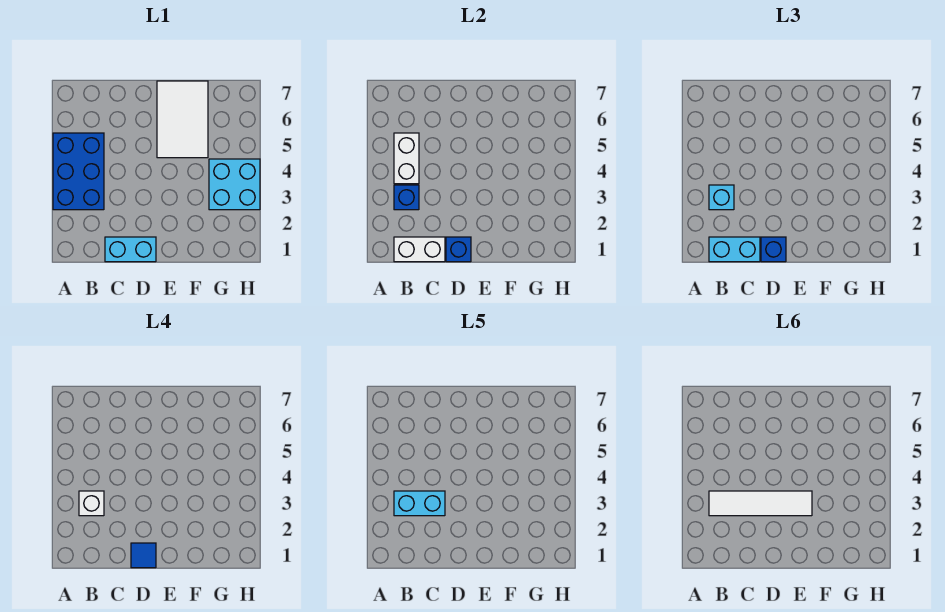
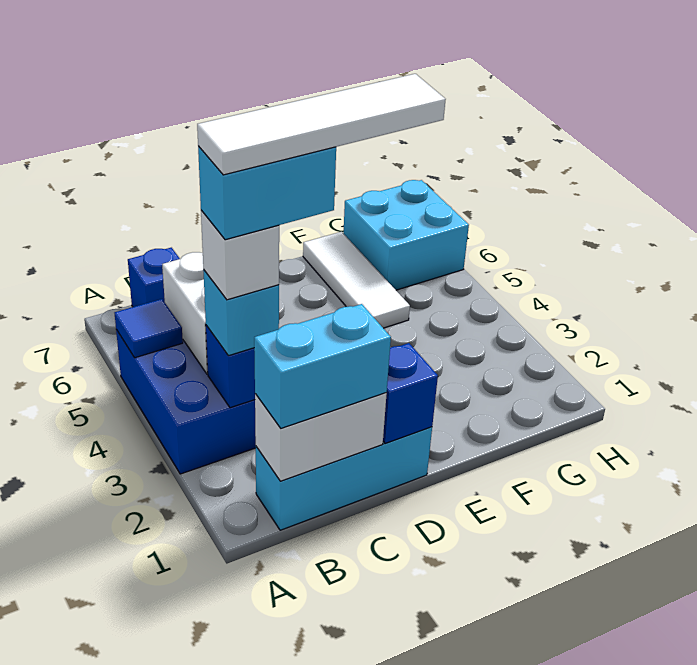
cyan 1x2 brick [105,237,156,262] -> cyan 1x3 brick [256,427,432,530]
blue 1x1 brick [761,237,786,262] -> blue 1x1 brick moved to [128,248,180,307]
blue 1x1 tile [131,543,156,568] -> blue 1x1 tile moved to [115,299,183,358]
white 2x3 tile [157,81,208,158] -> white 1x3 tile [303,232,410,328]
cyan 2x2 brick [209,159,260,210] -> cyan 2x2 brick moved to [343,180,469,290]

